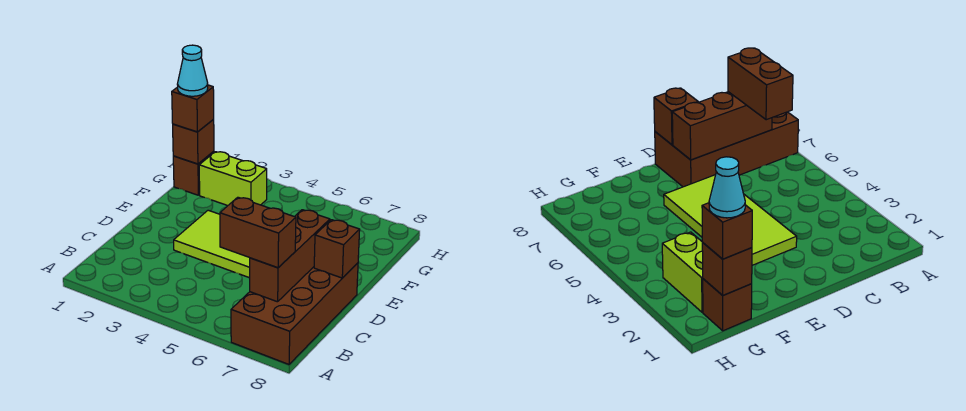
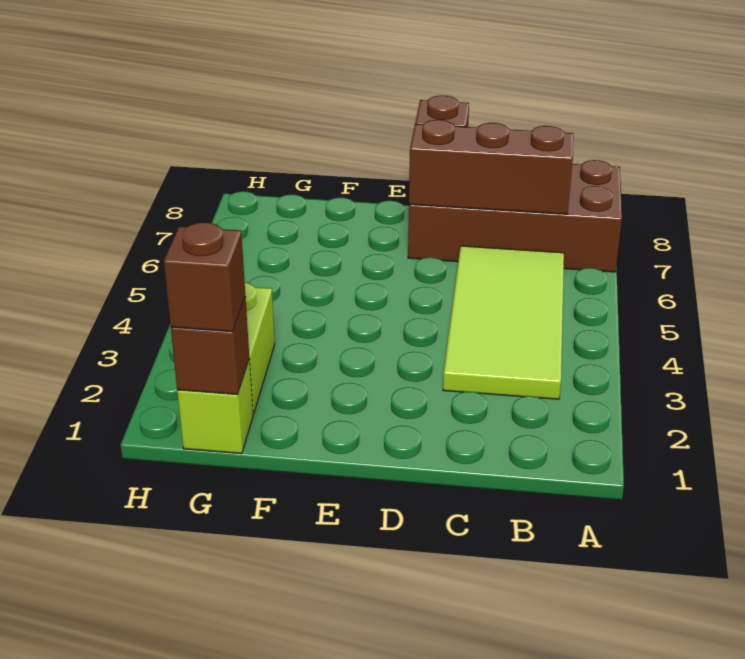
brown 1x2 brick [220,197,296,268] -> none
lime 2x4 tile [174,210,250,278] -> lime 2x4 tile moved to [443,246,564,399]
brown 1x1 brick [173,151,214,195] -> lime 1x1 brick [177,359,253,454]
cyan 1x1 cone [177,45,208,96] -> none

